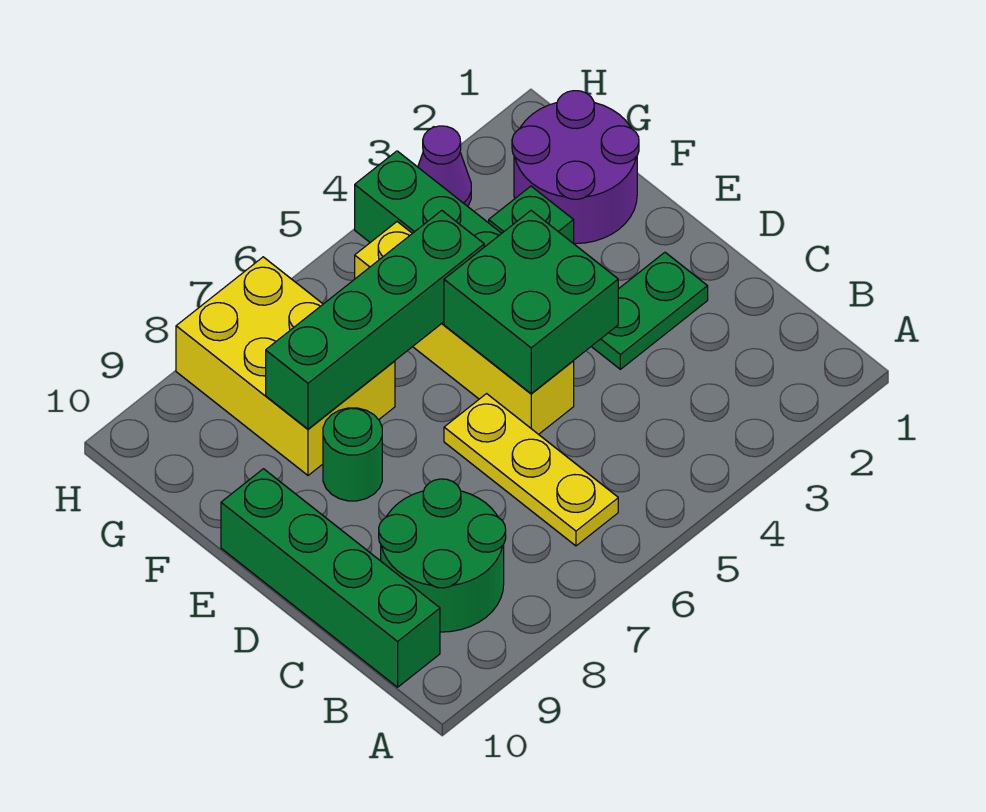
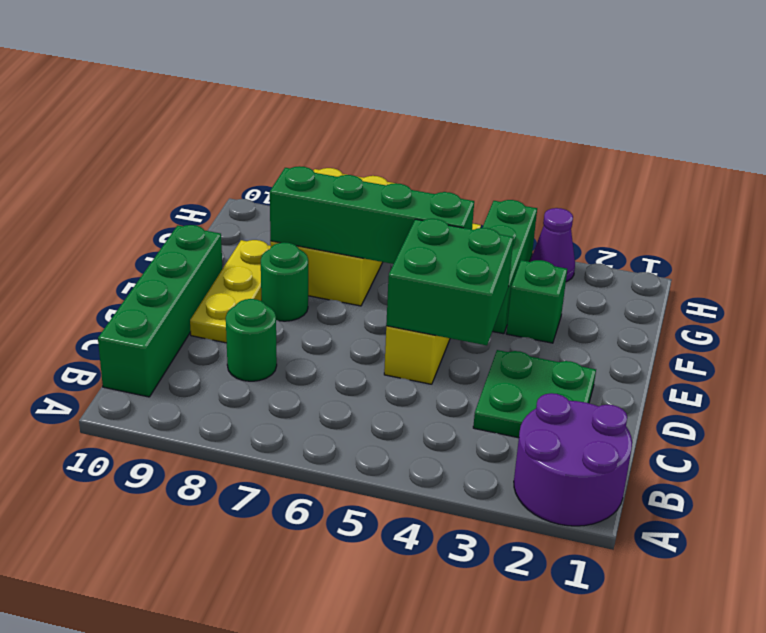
yellow 1x3 plate [444,394,618,546] -> yellow 1x3 plate moved to [190,240,271,343]
green 2x2 round brick [379,479,506,632] -> green 1x1 round brick [226,299,277,381]
green 1x2 plate [591,252,708,369] -> green 2x2 plate [473,350,596,438]
purple 2x2 round brick [512,91,639,244] -> purple 2x2 round brick moved to [514,393,632,526]

